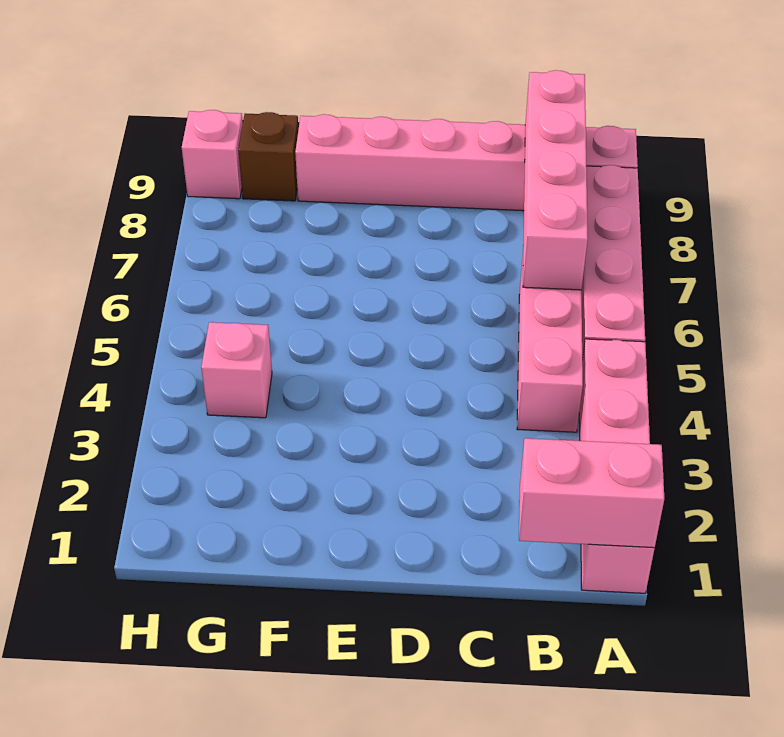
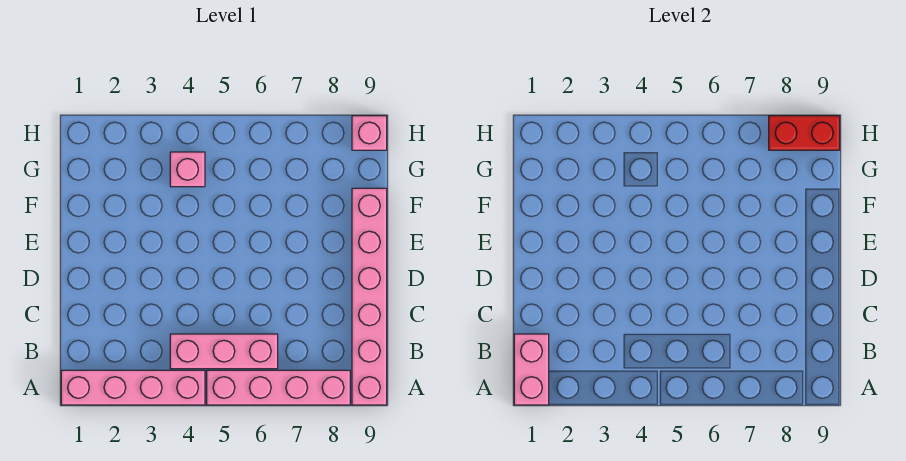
pink 1x4 brick [523,70,588,290] -> none
brown 1x1 brick [238,112,299,201] -> none
none -> red 1x2 brick [769,116,840,150]

